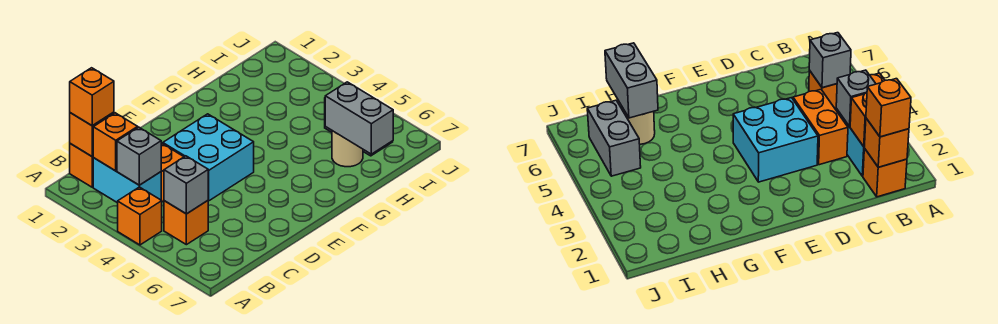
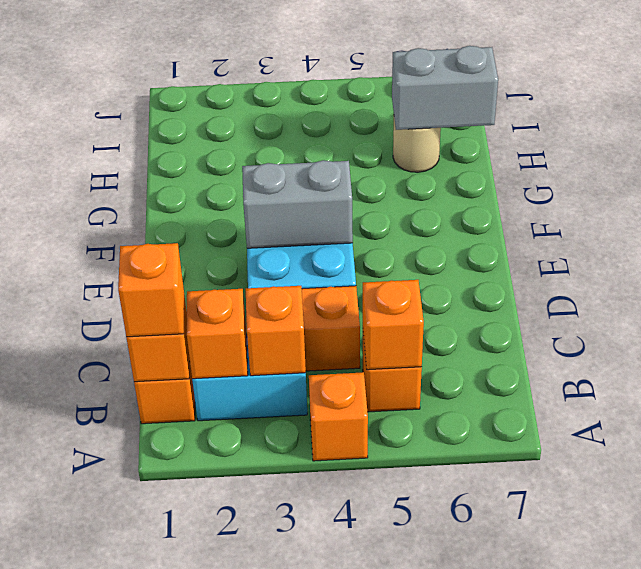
grey 1x1 brick [117,127,161,185] -> orange 1x1 brick [246,286,306,376]
grey 1x1 brick [164,156,208,214] -> orange 1x1 brick [363,280,424,370]
grey 1x2 brick [587,100,641,176] -> grey 1x2 brick moved to [242,160,353,248]

